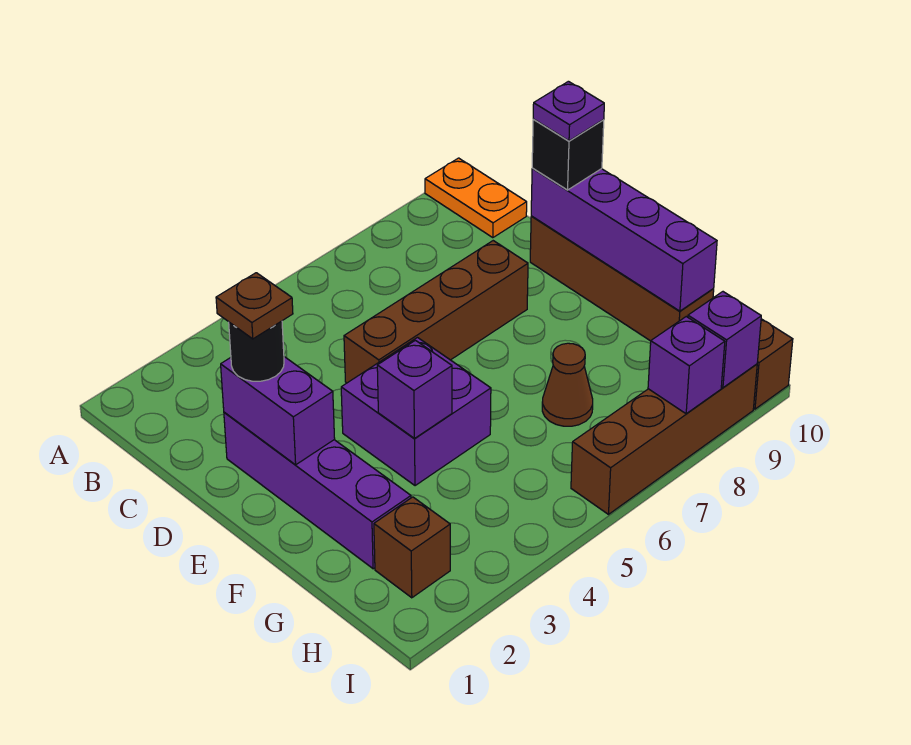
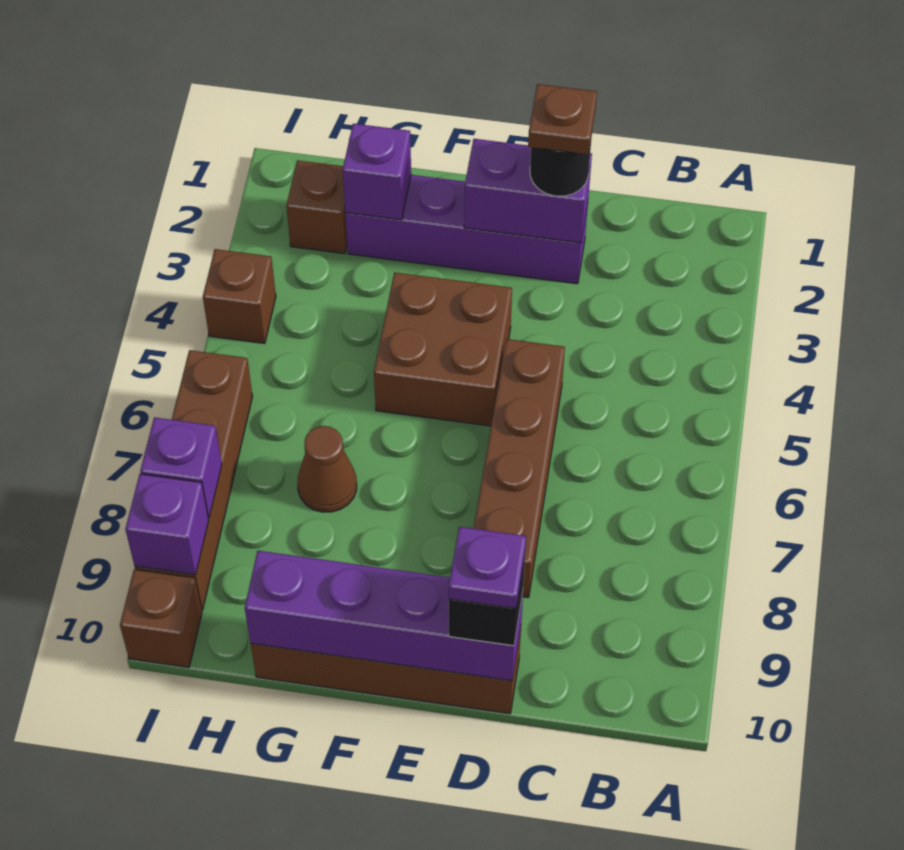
orange 1x2 plate [425,158,527,238] -> none
purple 2x2 brick [341,338,491,486] -> brown 2x2 brick [374,272,512,426]
purple 1x1 brick [377,340,452,438] -> purple 1x1 brick moved to [343,124,411,220]
none -> brown 1x1 brick [203,249,276,344]

